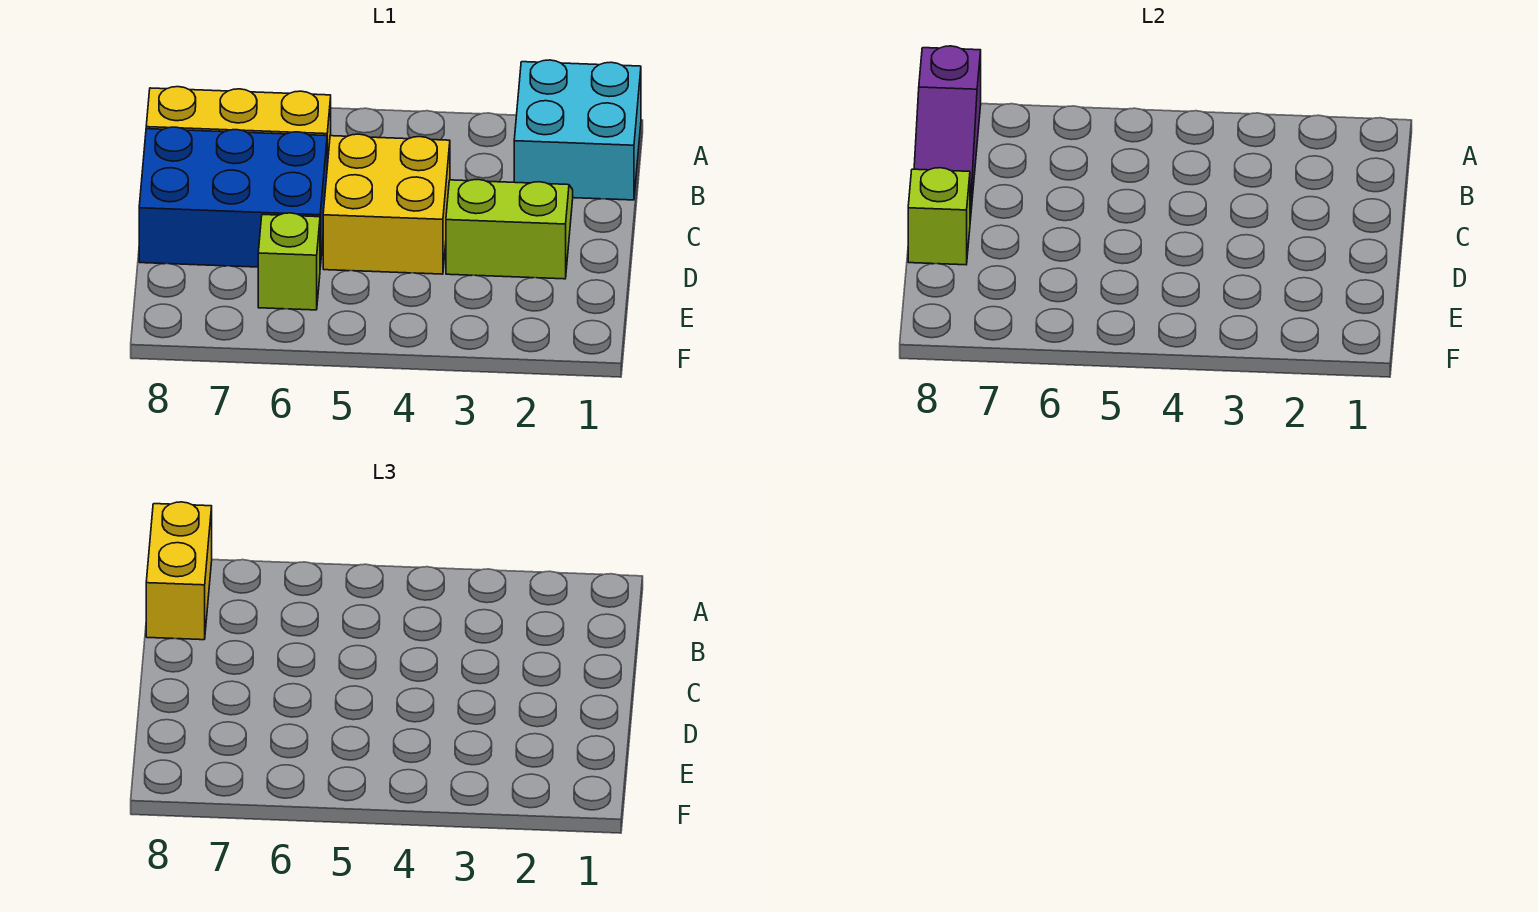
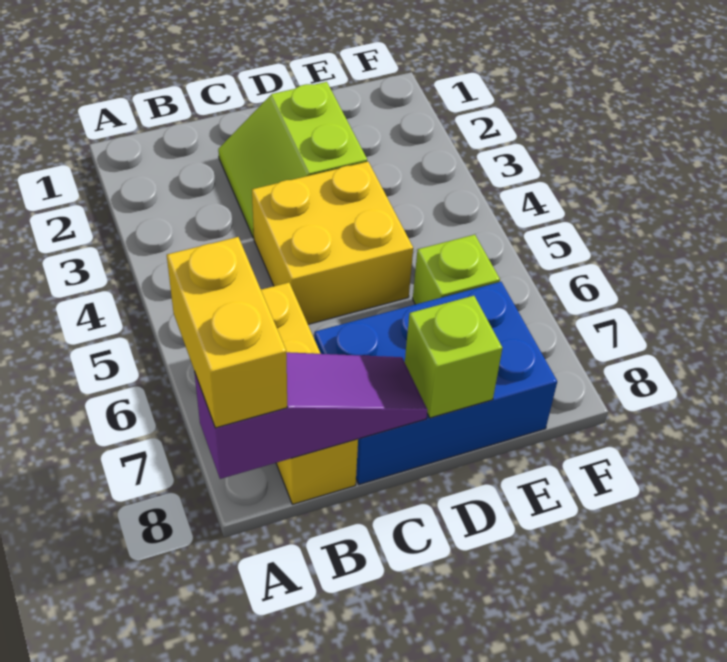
cyan 2x2 brick [514,60,641,200] -> none
yellow 1x2 brick [146,502,212,640] -> yellow 1x2 brick turned to [167,237,287,428]
blue 2x3 brick [139,127,327,267] -> blue 2x3 brick turned to [314,282,557,485]

